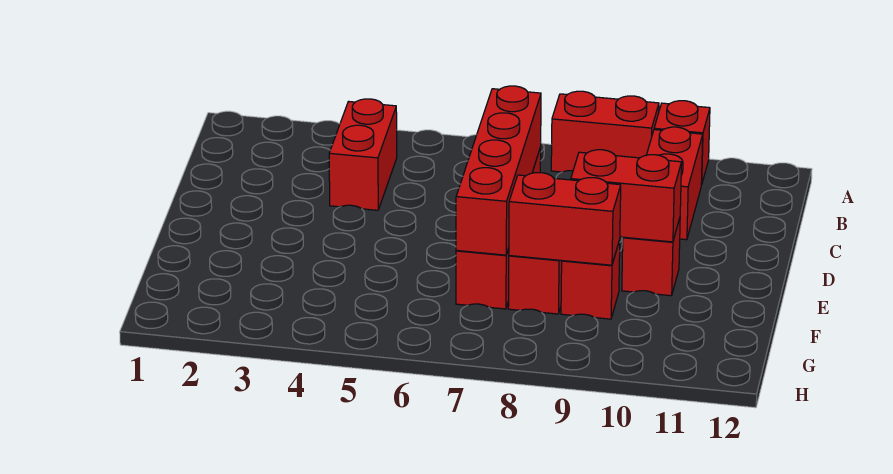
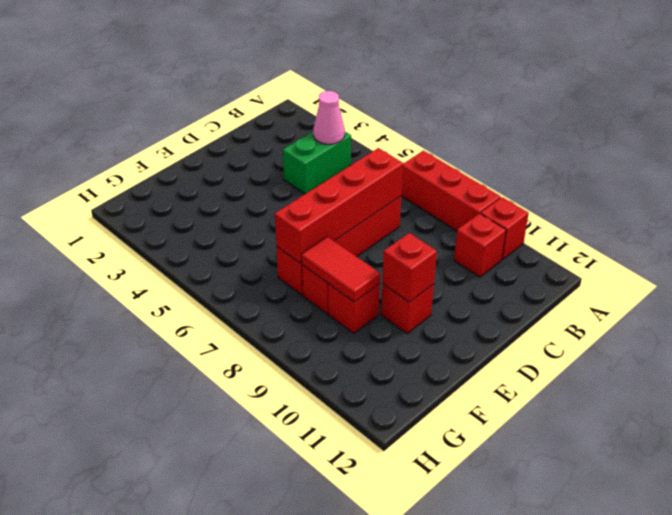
red 1x2 brick [551,91,659,172] -> red 1x3 brick [401,151,501,231]
red 1x2 brick [329,99,397,210] -> green 1x2 brick [283,132,351,194]
none -> pink 1x1 cone [313,91,345,144]
red 1x2 brick [647,127,703,240] -> red 1x1 brick [454,213,506,277]
red 1x2 brick [571,150,682,242] -> red 1x1 brick [382,233,437,302]
red 1x2 brick [509,173,621,265] -> red 1x2 tile [302,237,380,302]

